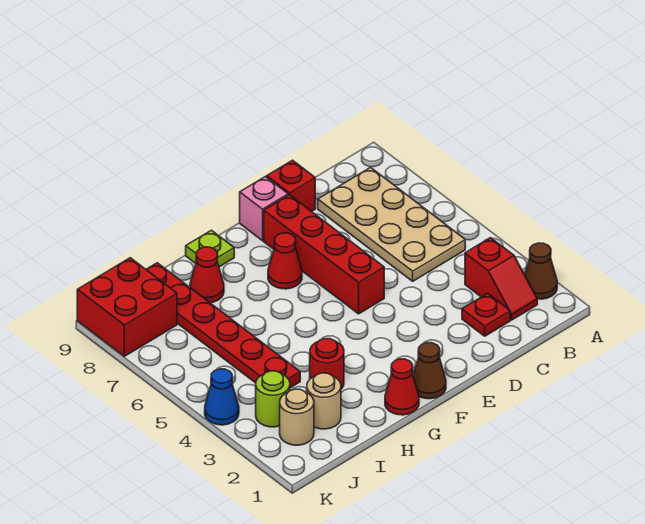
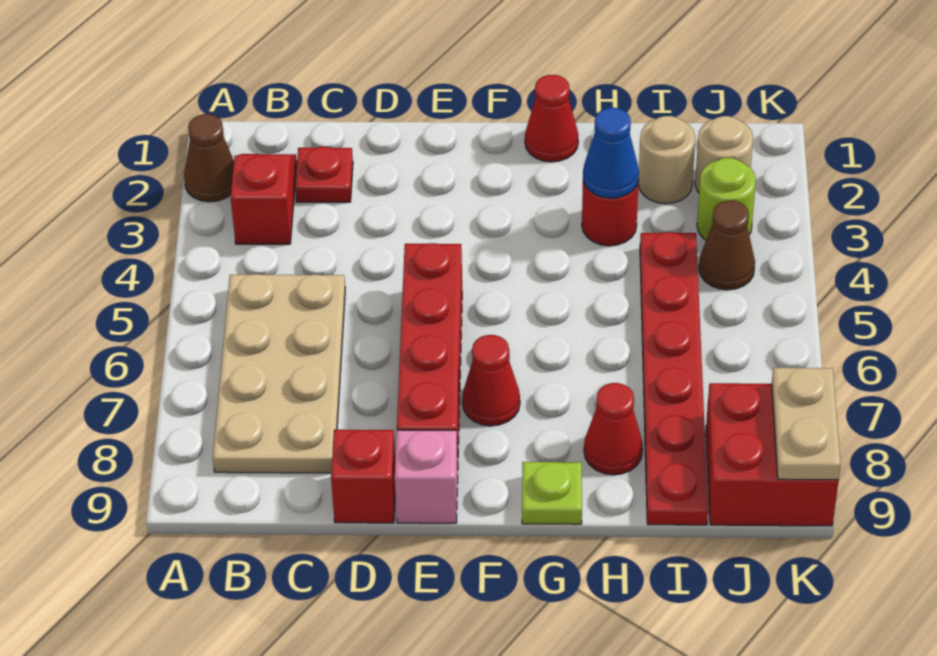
brown 1x1 cone [413,343,446,399] -> brown 1x1 cone moved to [699,201,755,290]
blue 1x1 cone [205,369,239,425] -> blue 1x1 cone moved to [583,108,639,198]
none -> tan 1x2 plate [772,368,841,480]

